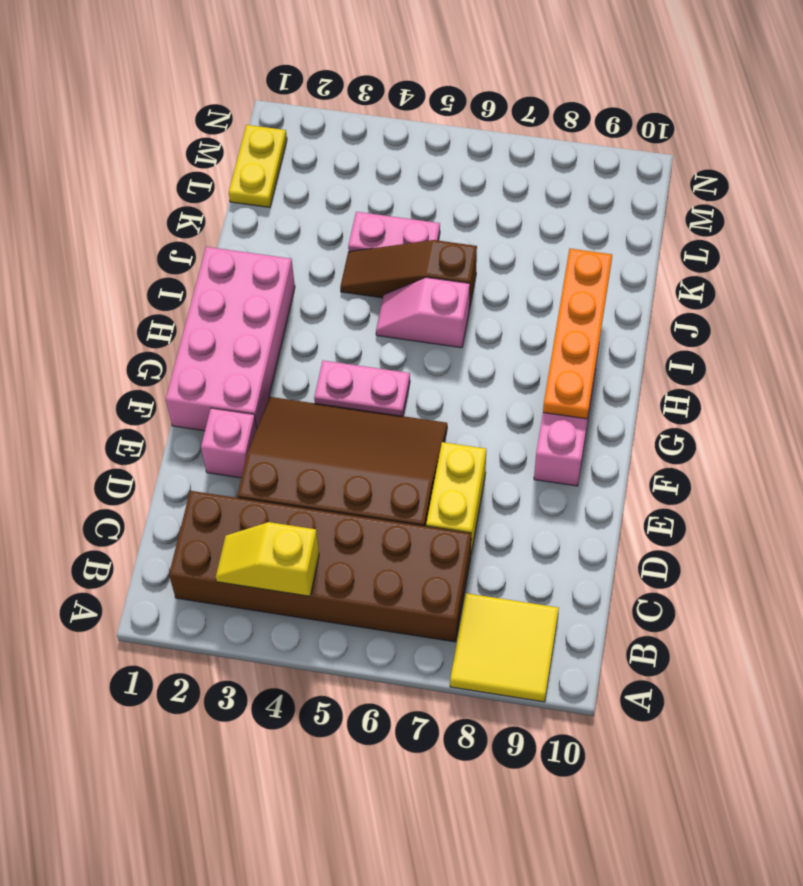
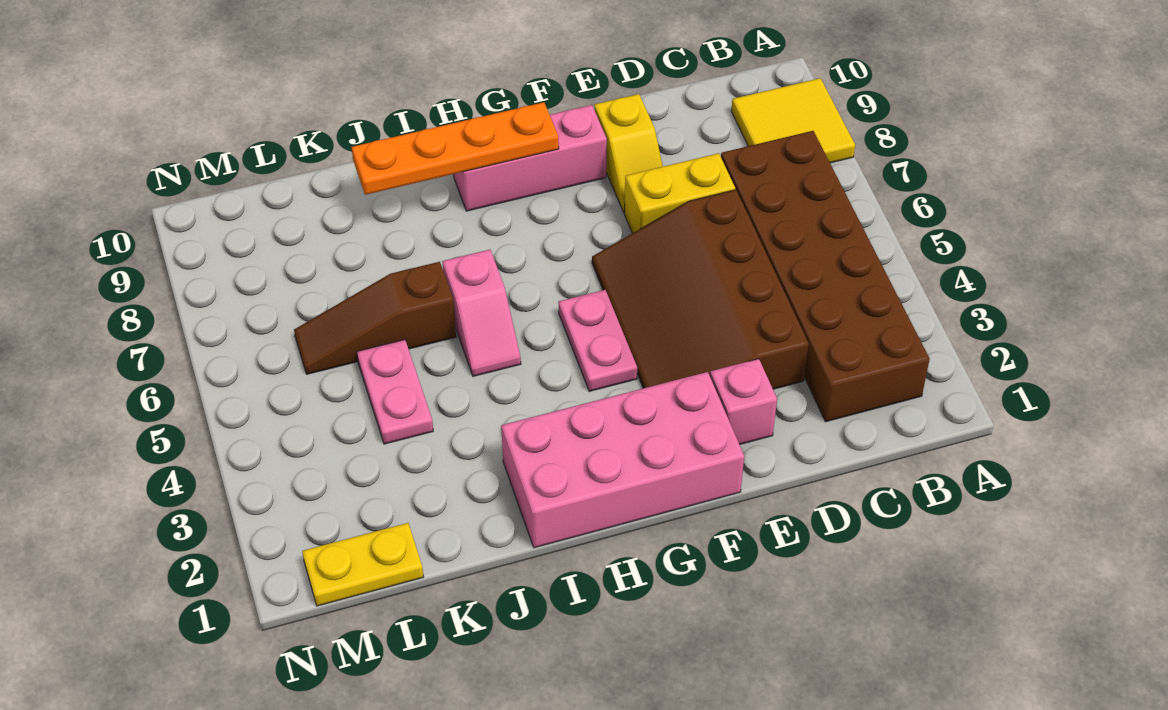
yellow 1x2 slope [216,522,319,596] -> yellow 1x2 slope moved to [594,94,663,213]
brown 1x3 slope [340,240,477,310] -> brown 1x3 slope turned to [294,262,456,374]

